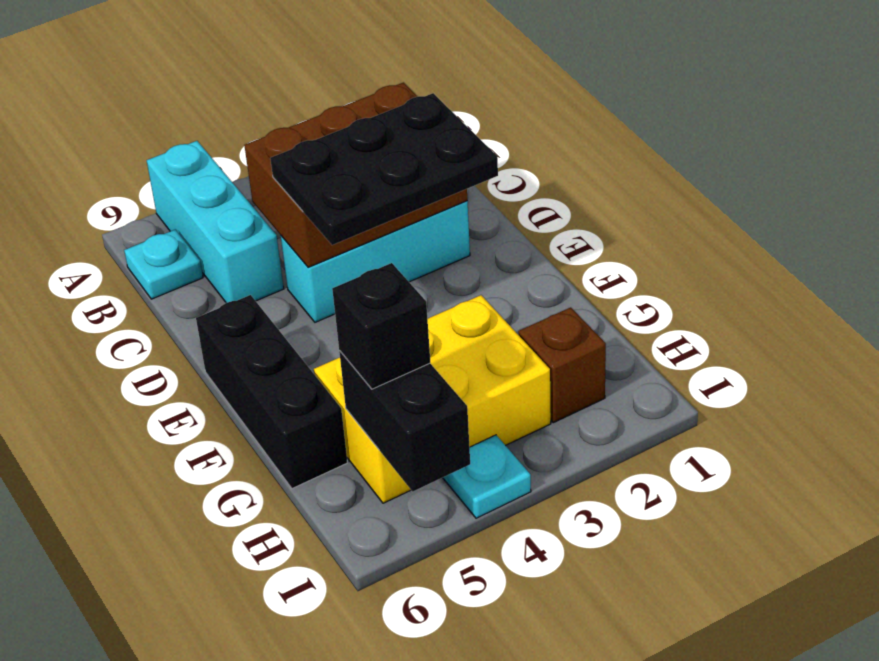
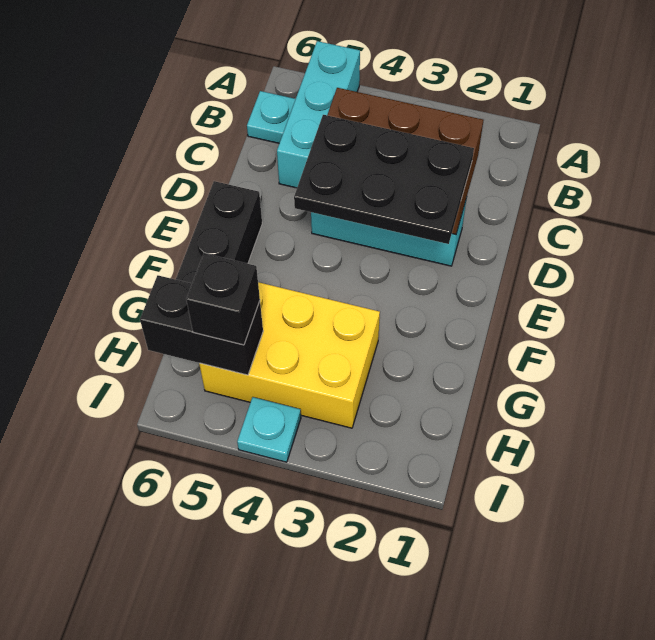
brown 1x1 brick [518,307,606,423] -> none
black 1x2 brick [339,351,470,491] -> black 1x2 brick turned to [140,275,263,375]

